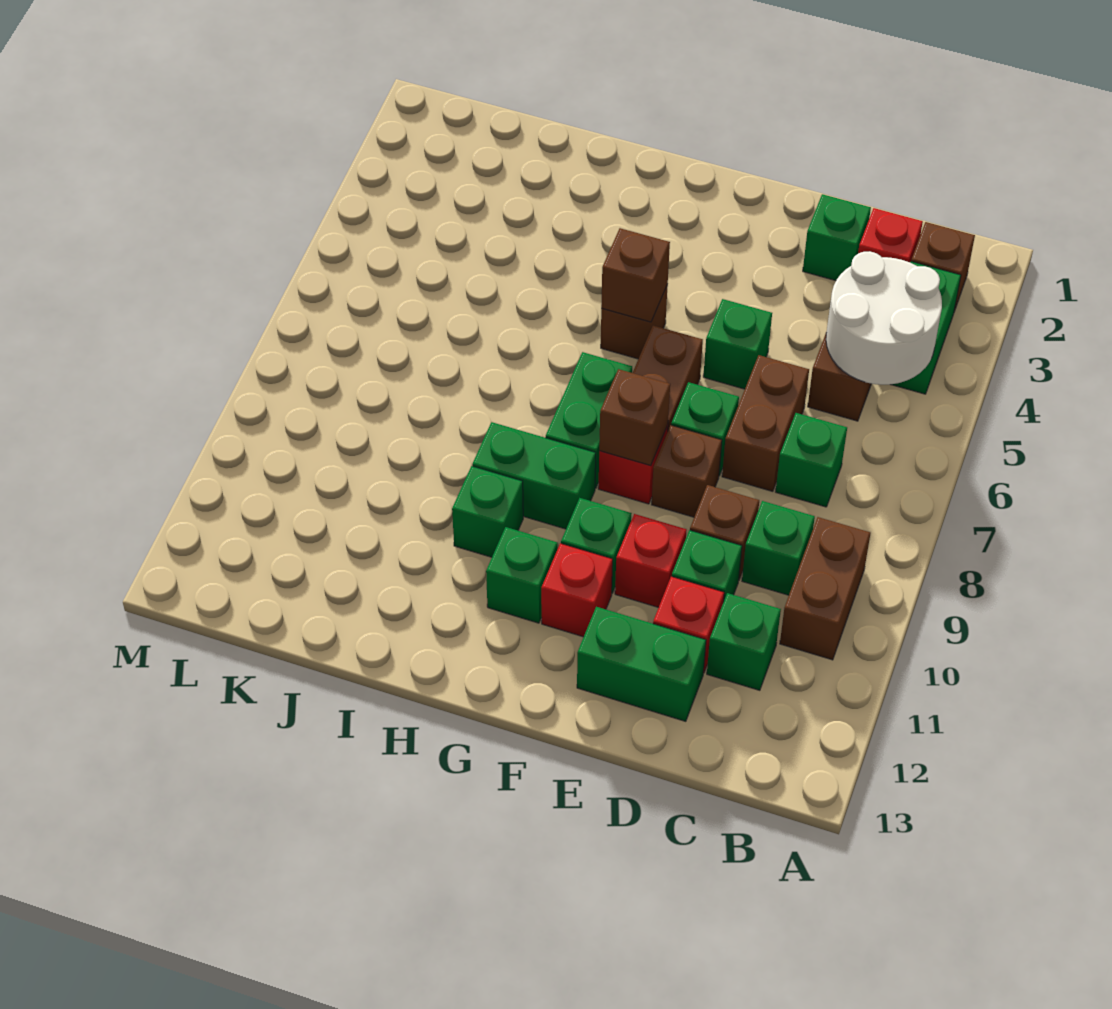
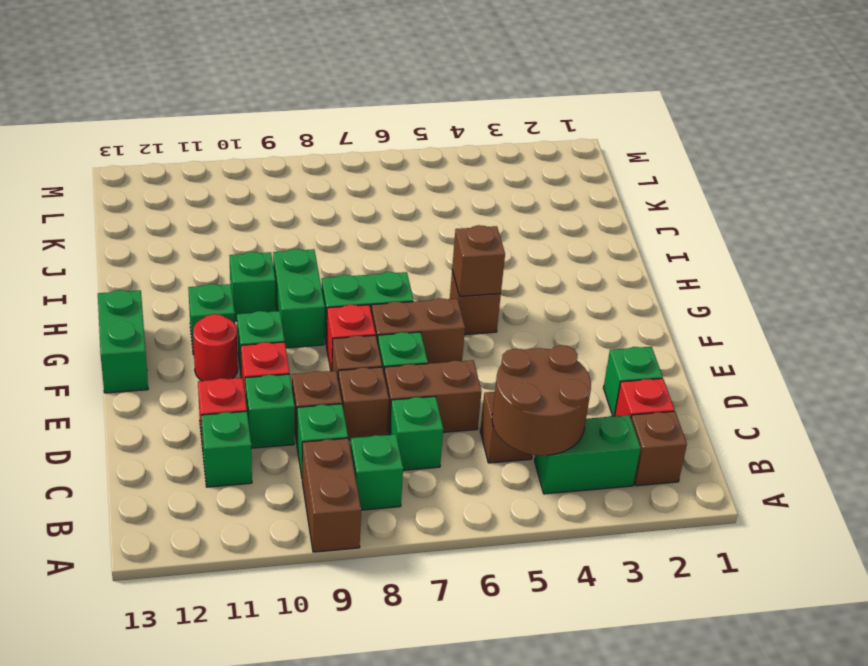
white 2x2 round brick [826,251,942,385] -> brown 2x2 round brick [492,345,591,455]
brown 1x2 brick [780,517,870,660] -> brown 1x2 brick turned to [302,438,361,552]
green 1x2 brick [577,607,706,721] -> green 1x2 brick moved to [98,290,148,393]
green 1x1 brick [703,299,772,389] -> green 1x1 brick moved to [350,434,403,510]
brown 1x1 brick [599,369,670,466] -> brown 1x1 brick moved to [338,367,389,440]
red 1x1 brick [541,543,613,637] -> red 1x1 round brick [193,314,238,381]

